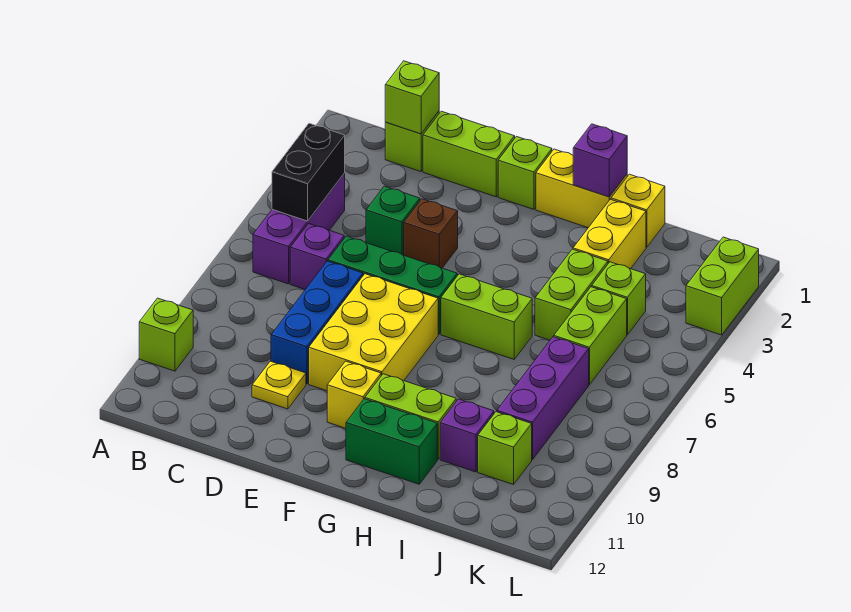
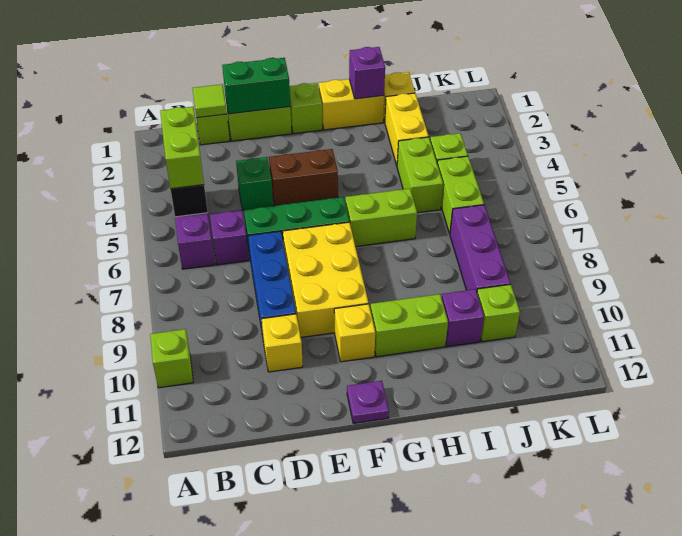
lime 1x1 brick [385,61,439,134] -> lime 1x1 tile [193,84,227,118]
yellow 1x1 plate [252,361,306,409] -> yellow 1x1 brick [262,314,303,372]
brown 1x1 brick [404,199,458,268] -> brown 1x2 brick [269,149,338,206]
none -> purple 1x1 plate [347,381,389,423]
green 1x2 brick [346,399,437,484] -> green 1x2 brick moved to [222,58,290,114]
lime 1x2 brick [686,237,759,335] -> lime 1x2 brick moved to [160,107,204,189]

